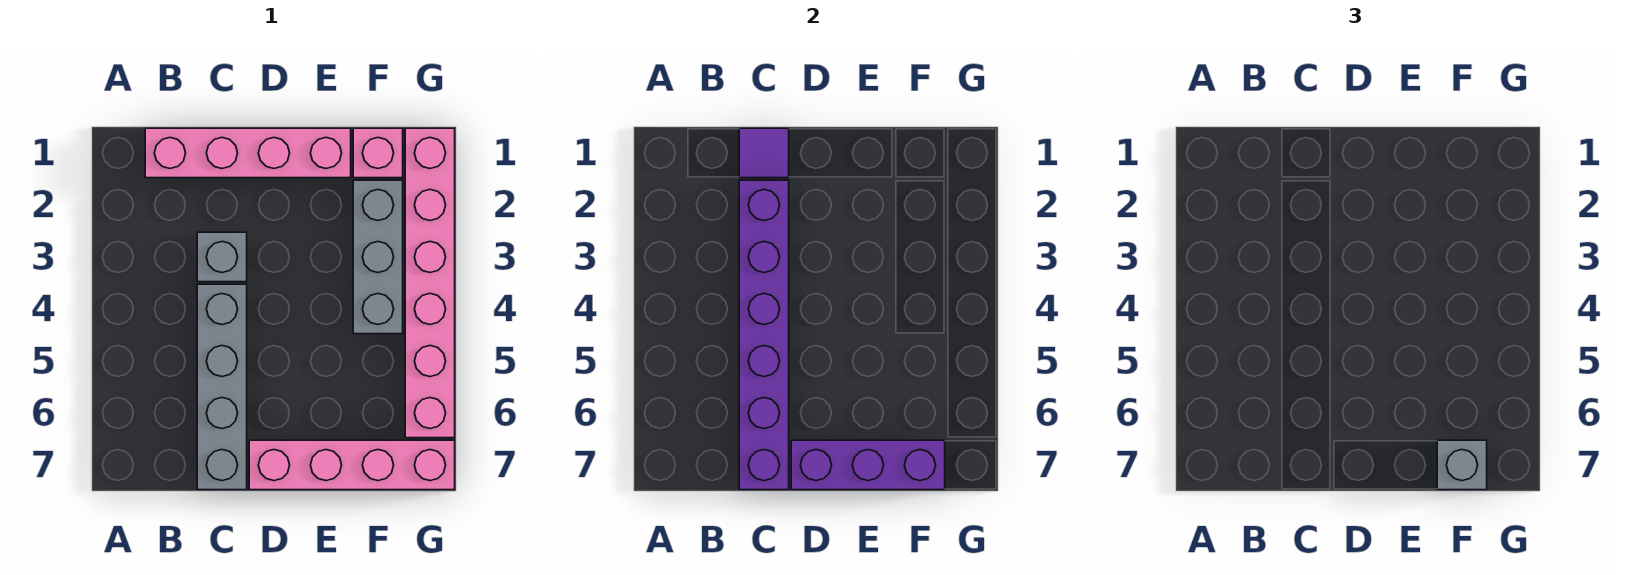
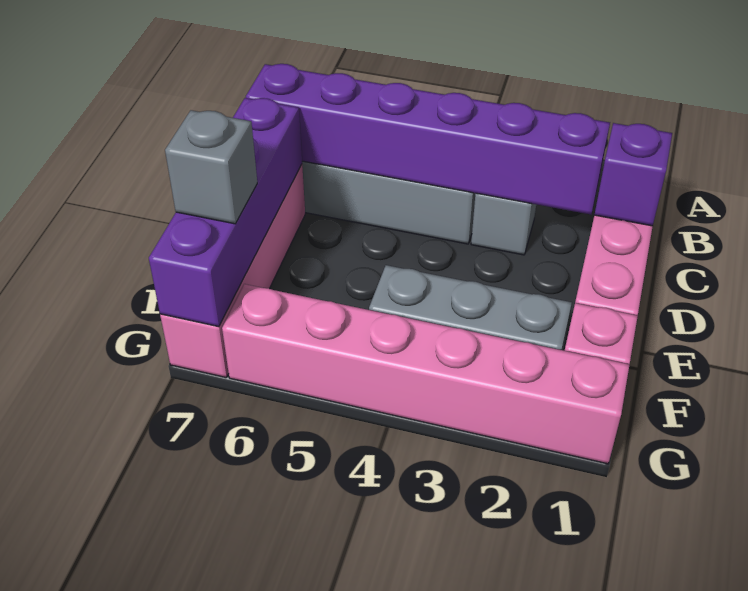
purple 1x1 tile [739,128,789,178] -> purple 1x1 brick [595,123,672,226]
purple 1x3 brick [791,440,945,490] -> purple 1x4 brick [149,98,302,327]

